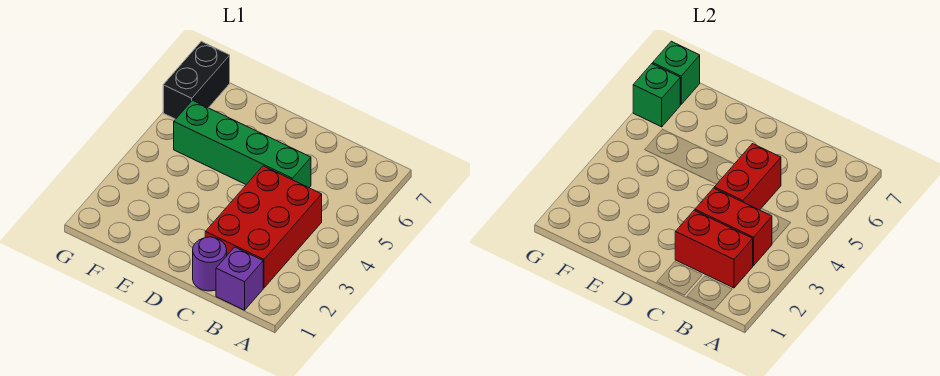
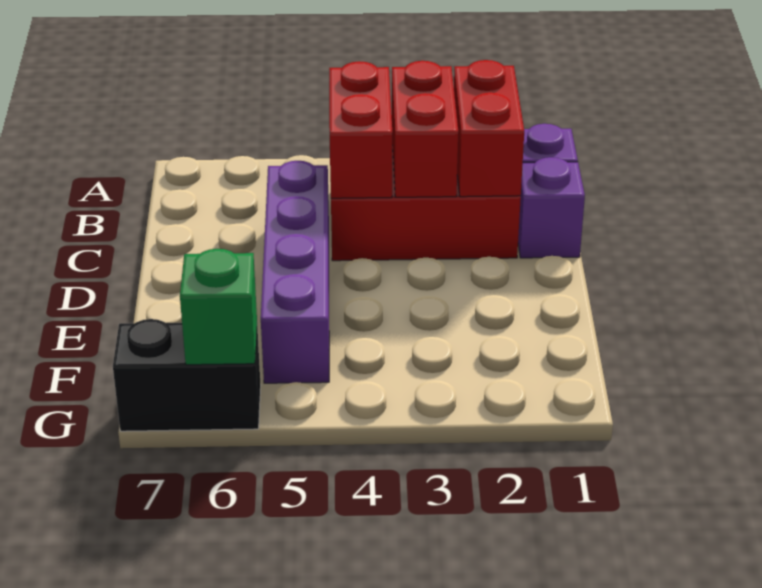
purple 1x1 round brick [193,237,227,291] -> purple 1x1 brick [518,157,585,258]
red 1x2 brick [714,144,781,210] -> red 1x2 brick turned to [329,61,392,198]
green 1x4 brick [174,100,311,188] -> purple 1x4 brick [261,161,329,383]
green 1x1 brick [653,41,700,104] -> none

